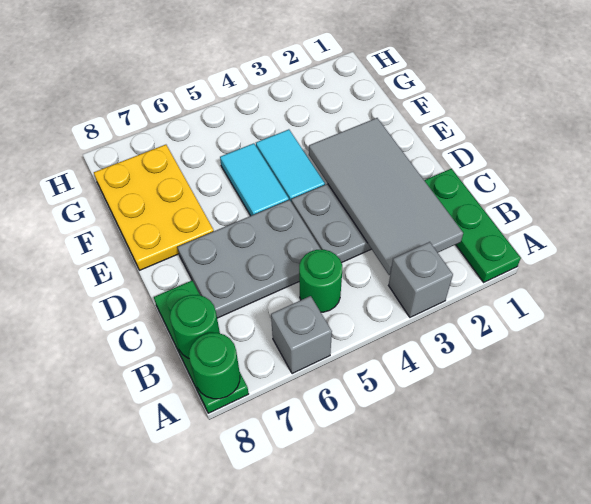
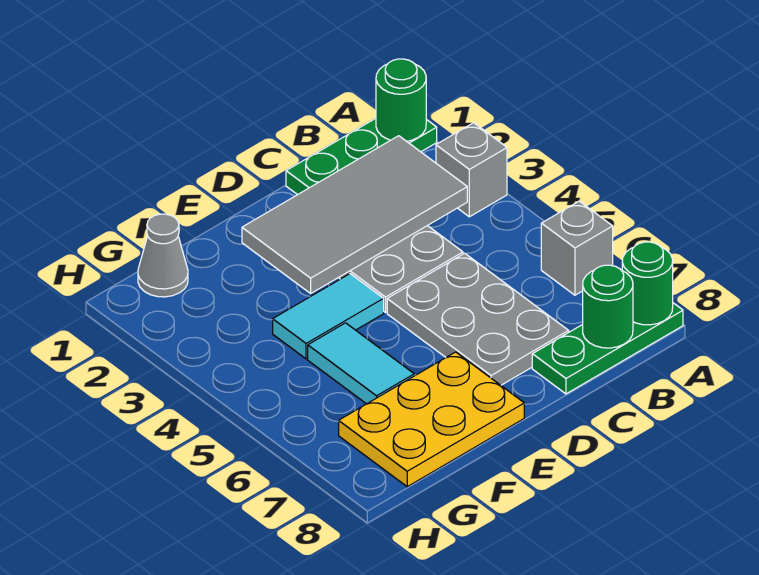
green 1x1 round brick [299,250,342,312] -> green 1x1 round brick moved to [376,59,426,141]
cyan 1x2 tile [220,143,289,216] -> cyan 1x2 tile turned to [308,323,414,404]
none -> grey 1x1 cone [138,214,188,297]

